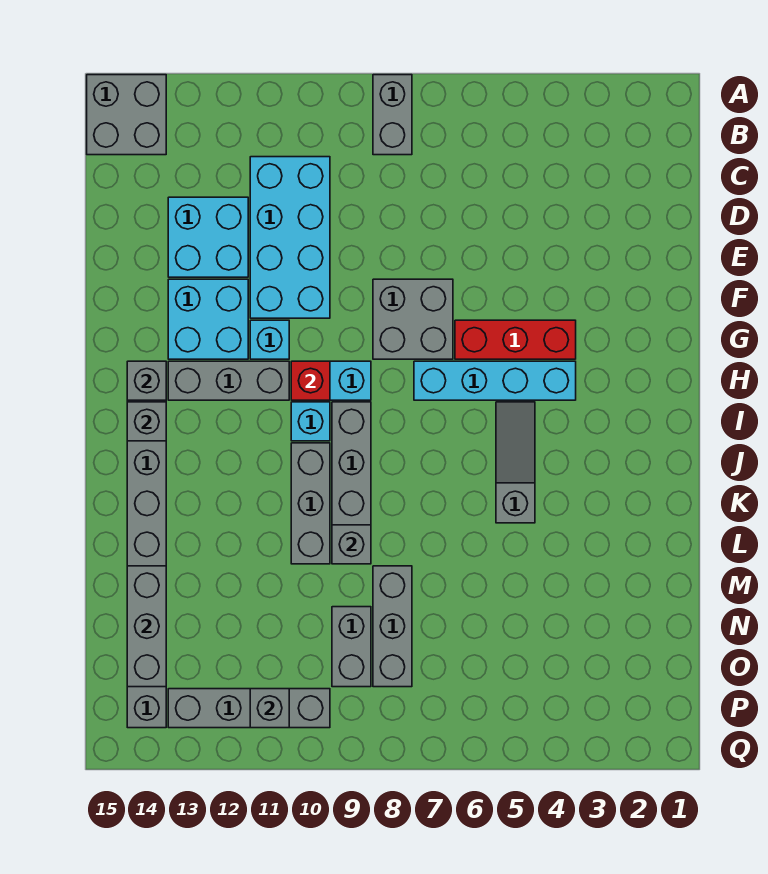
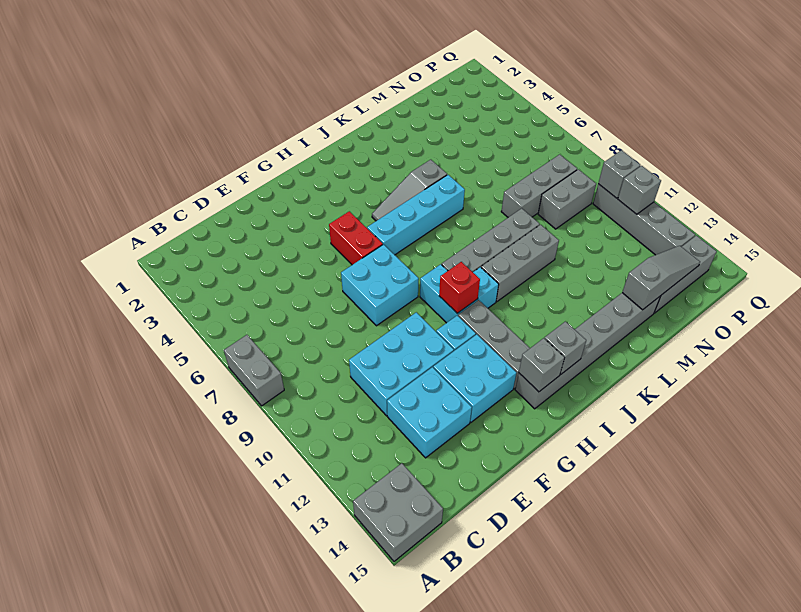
grey 1x2 brick [373,75,412,155] -> grey 1x2 brick turned to [224,335,284,406]
cyan 2x4 brick [250,157,330,318] -> cyan 2x3 brick [349,312,454,416]
grey 2x2 brick [373,279,453,359] -> cyan 2x2 brick [341,244,419,326]
red 1x3 brick [455,320,576,359] -> red 1x2 brick [329,211,383,265]
cyan 1x4 brick [414,361,576,400] -> cyan 1x4 brick turned to [367,175,465,255]
grey 1x1 brick [332,525,371,564] -> grey 1x1 brick moved to [598,150,640,198]
grey 1x3 brick [127,566,166,687] -> grey 1x3 slope [622,246,700,310]

